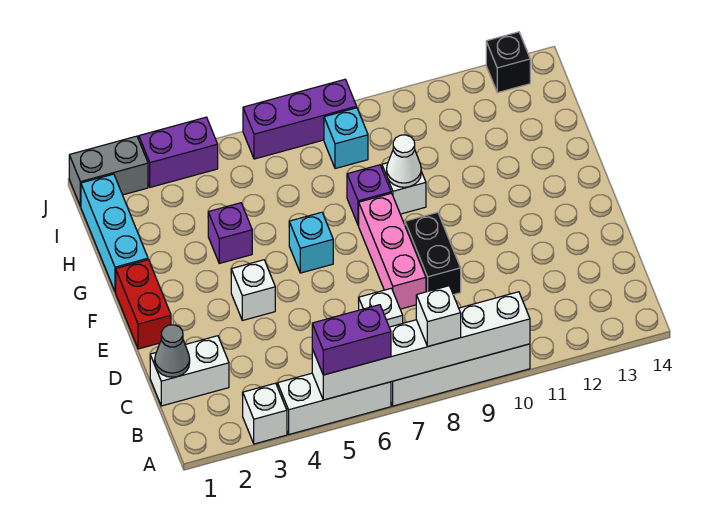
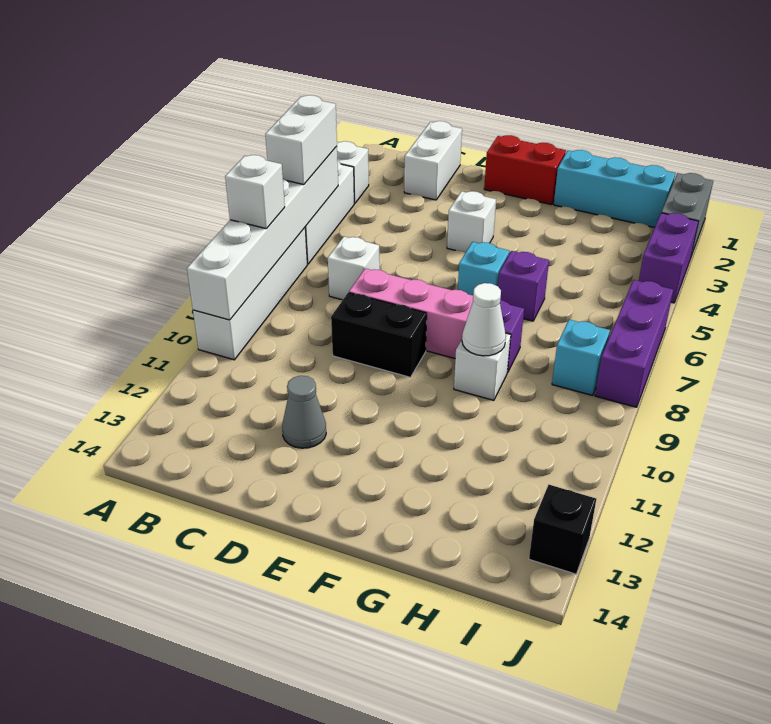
purple 1x2 brick [312,305,391,375] -> white 1x2 brick [265,95,337,185]
grey 1x1 cone [155,325,190,377] -> grey 1x1 cone moved to [282,376,326,448]
purple 1x1 brick [208,203,252,263] -> purple 1x1 brick moved to [498,251,549,321]

